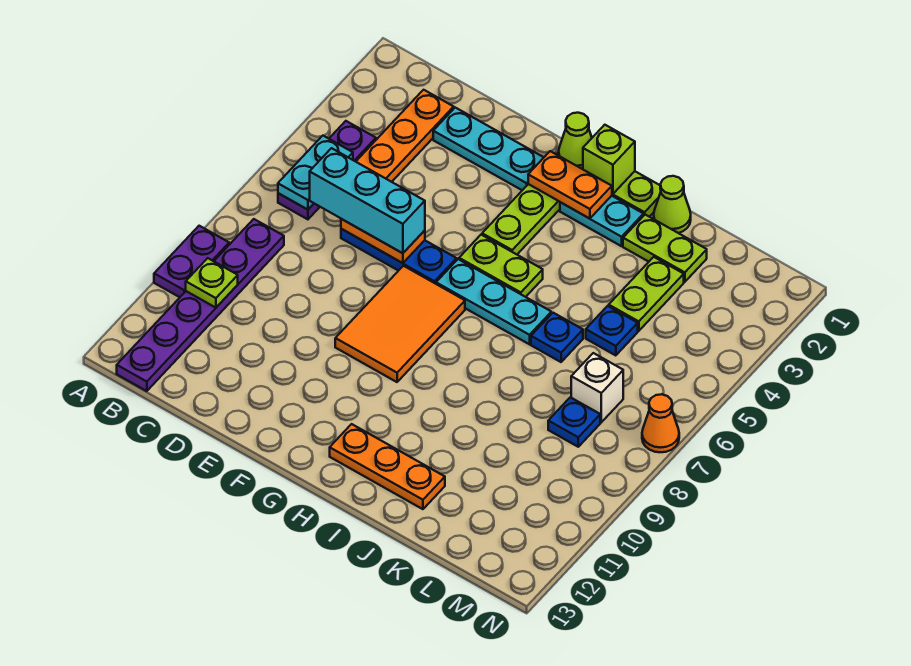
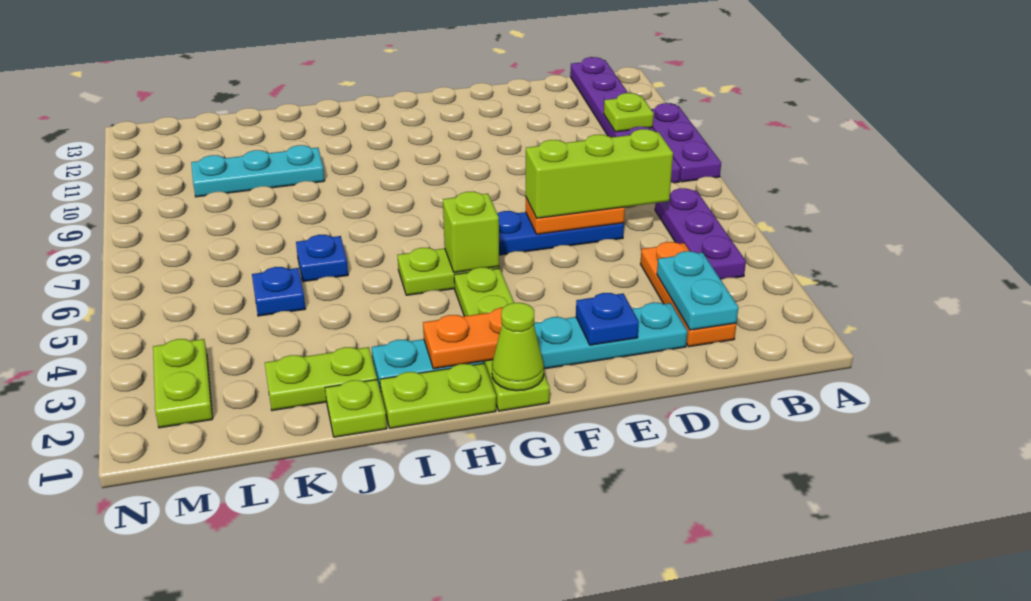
purple 1x2 plate [154,226,229,297] -> purple 1x3 plate [651,103,721,182]
cyan 1x2 plate [278,136,353,210] -> cyan 1x2 plate moved to [657,251,738,330]
cyan 1x3 brick [310,148,425,253] -> lime 1x3 brick [526,129,673,218]
orange 2x3 tile [335,266,465,382] -> none
cyan 1x3 plate [436,259,551,344] -> cyan 1x3 plate moved to [191,145,325,197]
lime 1x1 brick [583,125,635,194] -> lime 1x1 brick moved to [443,192,499,273]
orange 1x3 plate [330,424,445,509] -> none
lime 1x1 cone [654,176,691,233] -> lime 1x1 plate [325,380,387,437]
lime 1x2 plate [609,257,684,331] -> lime 1x2 plate moved to [153,339,213,428]
white 1x1 brick [571,353,623,422] -> none
blue 1x1 plate [548,397,600,447] -> blue 1x1 plate moved to [576,293,639,345]
orange 1x1 cone [642,394,679,452] -> none

